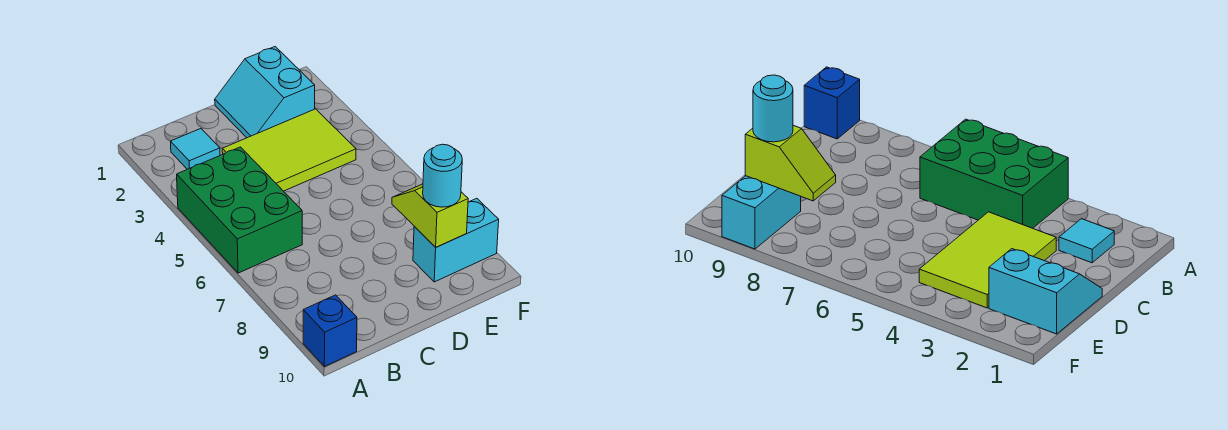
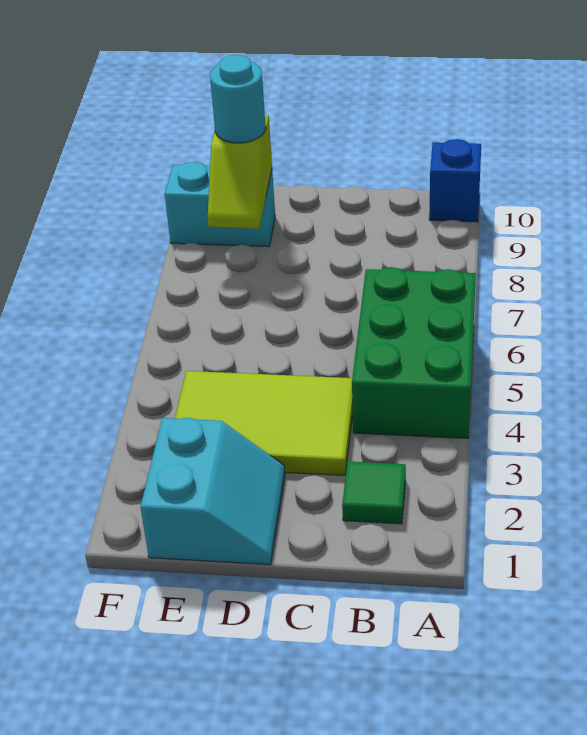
cyan 1x1 tile [171,129,220,169] -> green 1x1 tile [342,461,406,524]

